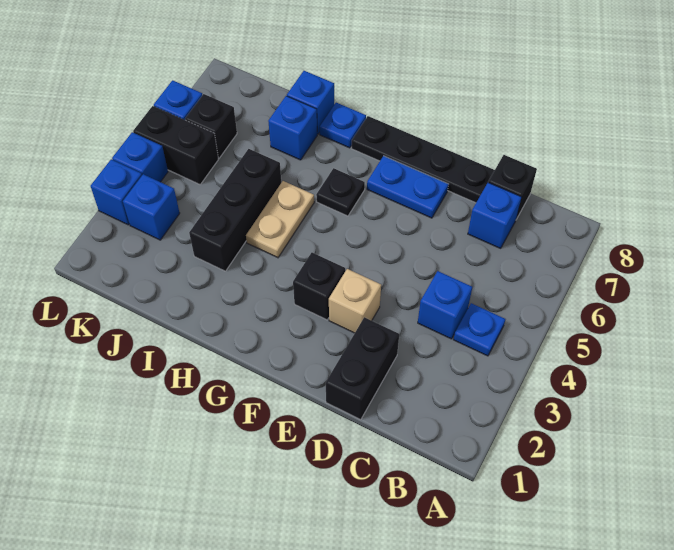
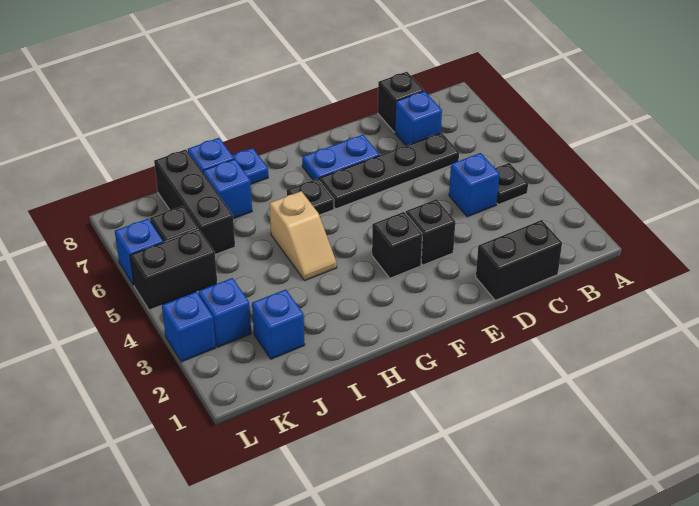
blue 1x1 plate [453,303,505,356] -> black 1x1 plate [495,163,528,205]
black 1x2 brick [326,317,399,420] -> black 1x2 brick turned to [476,220,562,300]
black 1x4 plate [351,116,495,203] -> black 1x4 plate moved to [319,133,459,209]
tan 1x1 brick [329,269,381,333] -> black 1x1 brick [406,199,455,265]
tan 1x2 plate [246,181,314,258] -> tan 1x2 slope [270,191,337,280]
black 1x3 brick [189,149,281,271] -> black 1x3 brick moved to [154,149,235,254]
blue 1x1 brick [112,132,168,182] -> blue 1x1 brick moved to [252,289,305,359]

